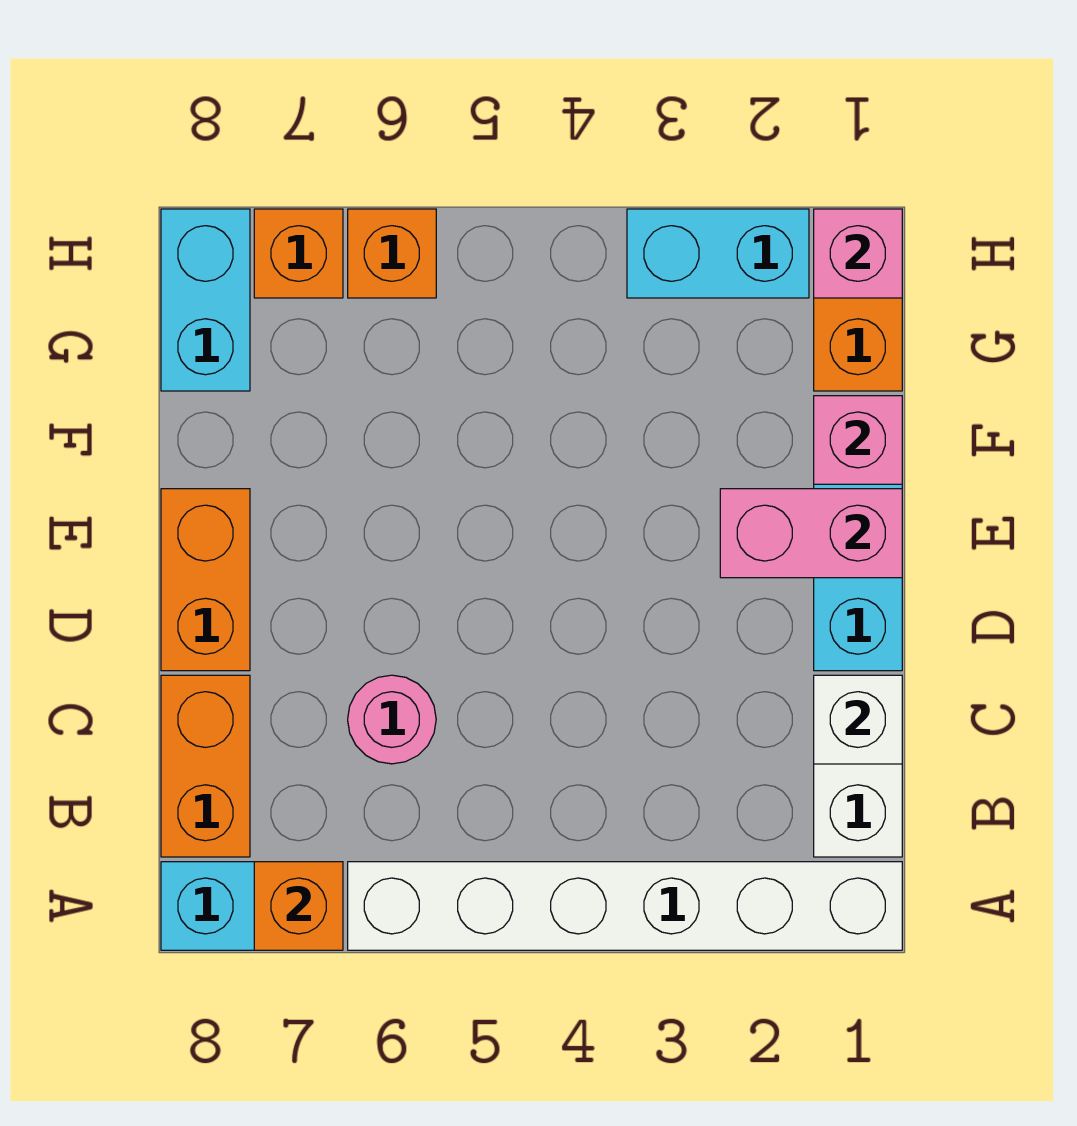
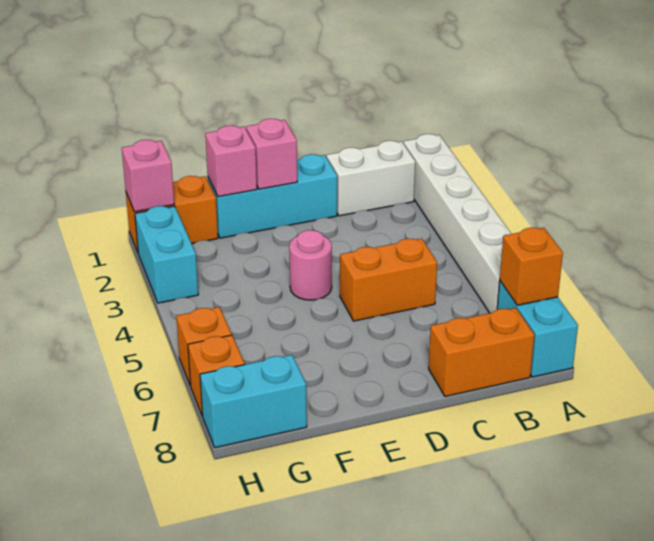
white 1x1 brick [814,675,902,764] -> none
pink 1x1 round brick [348,675,436,764] -> pink 1x1 round brick moved to [289,230,332,300]
orange 1x2 brick [161,489,250,671] -> orange 1x2 brick moved to [340,238,437,321]
pink 1x2 brick [720,489,902,578] -> pink 1x1 brick [246,119,297,189]

